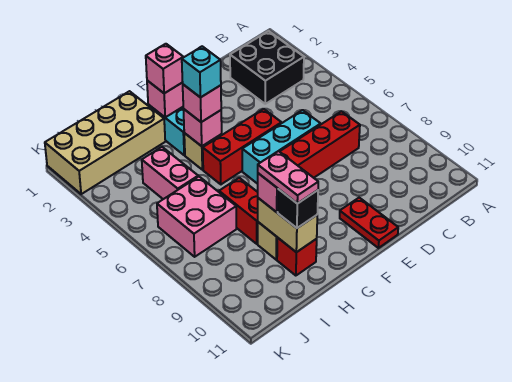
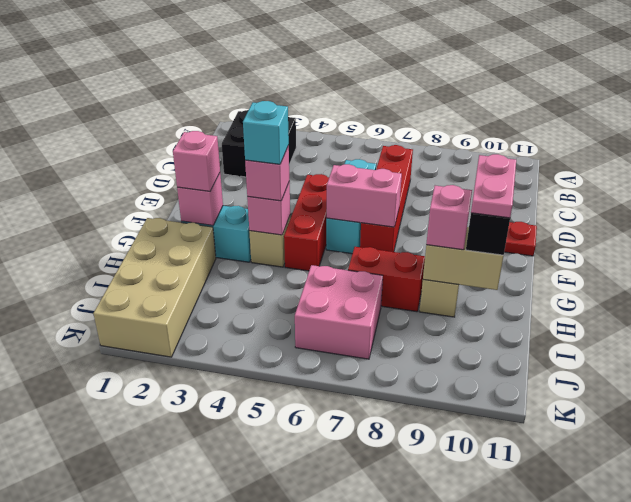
pink 1x2 plate [258,151,318,204] -> pink 1x2 plate turned to [471,154,516,218]
red 1x1 brick [277,238,317,276] -> none
pink 1x2 brick [142,147,198,199] -> pink 1x2 brick moved to [327,164,402,227]

